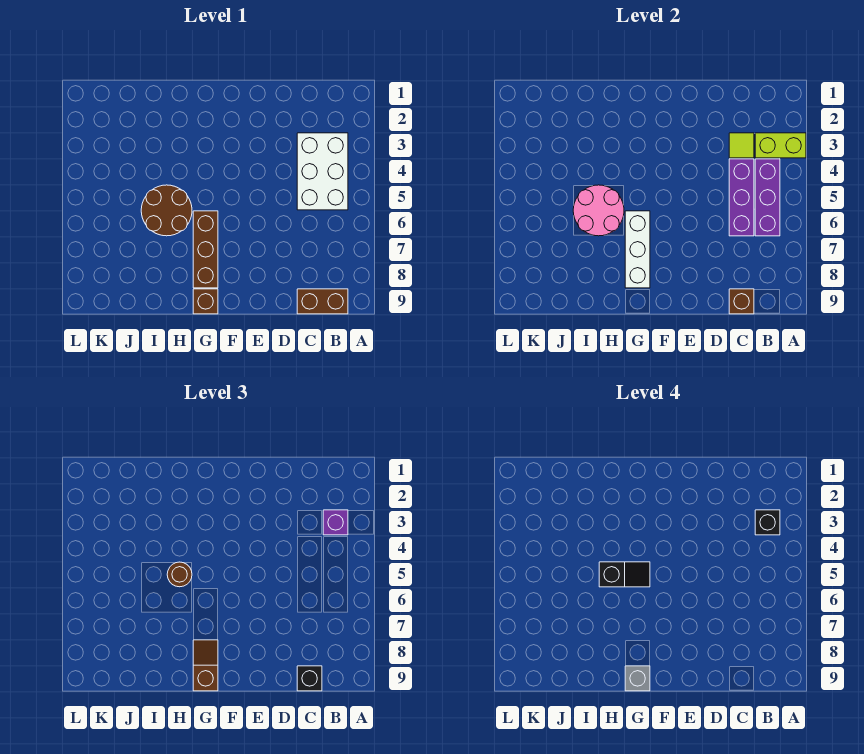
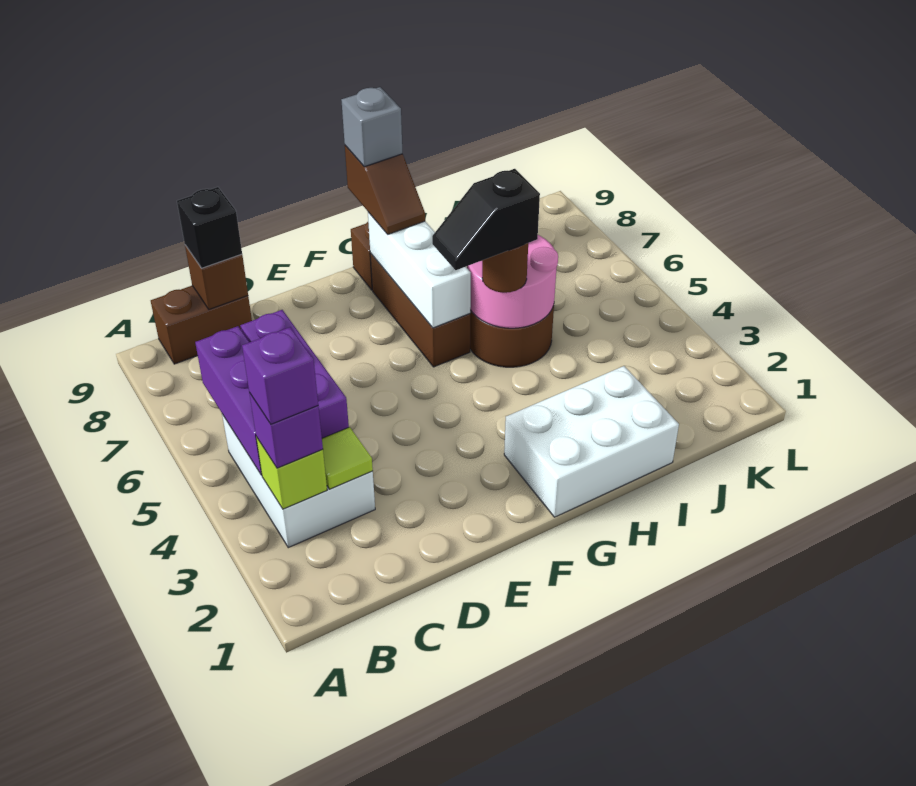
lime 1x2 brick [755,133,806,158] -> lime 1x1 brick [256,437,327,509]
black 1x1 brick [755,510,780,535] -> purple 1x1 brick [242,327,318,424]
none -> white 2x3 brick [504,366,679,517]

